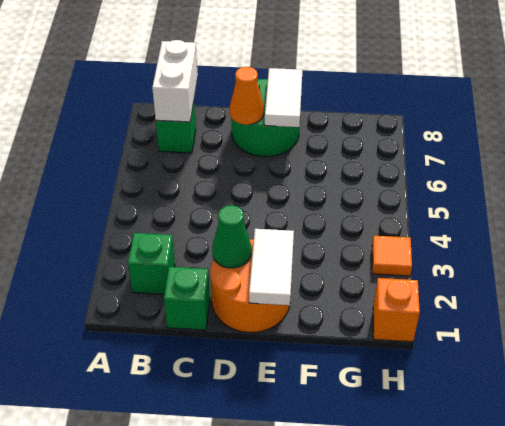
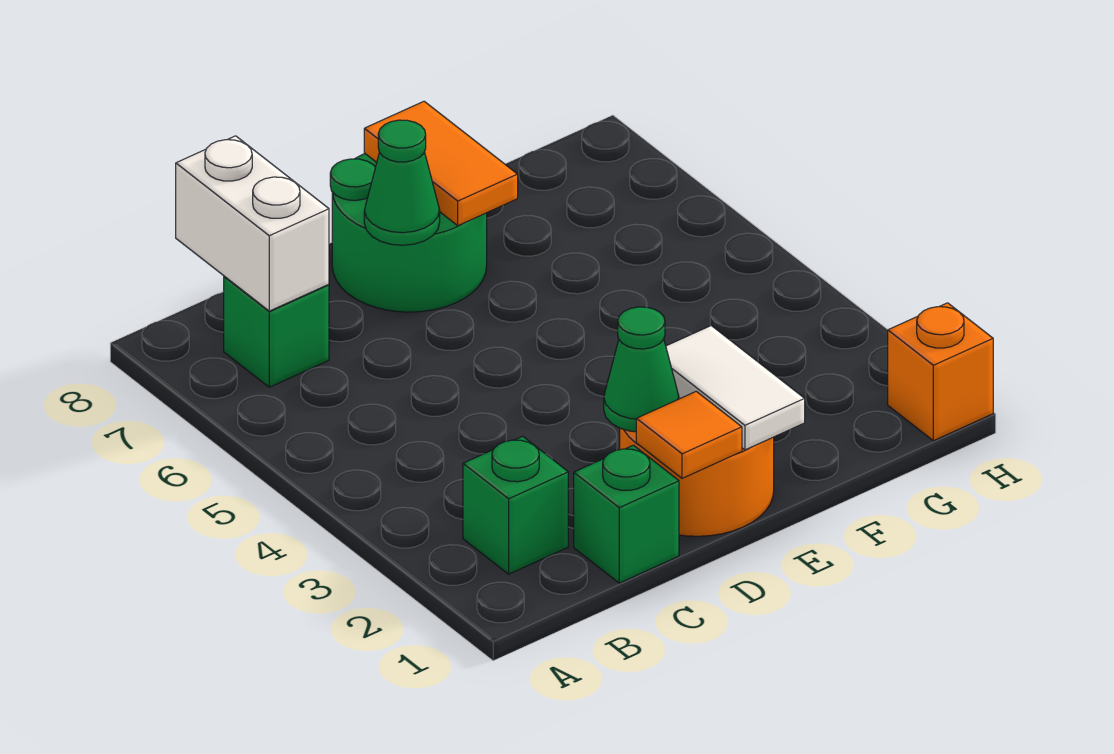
orange 1x1 cone [230,67,264,125] -> green 1x1 cone [364,120,440,245]
white 1x2 tile [265,68,302,127] -> orange 1x2 tile [364,101,518,226]
orange 1x1 tile [372,236,412,276] -> orange 1x1 tile moved to [636,391,742,478]

